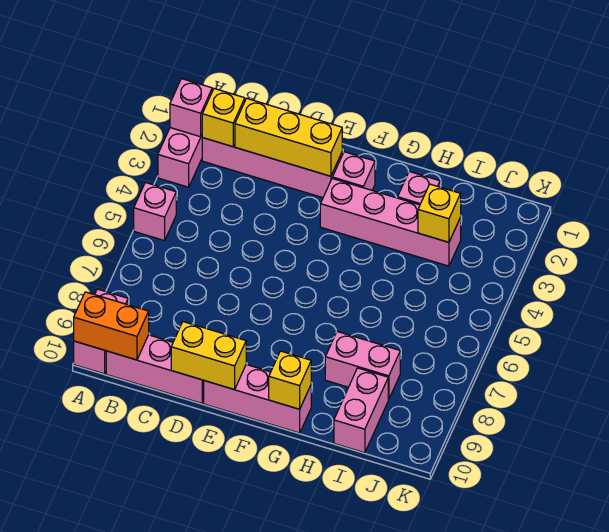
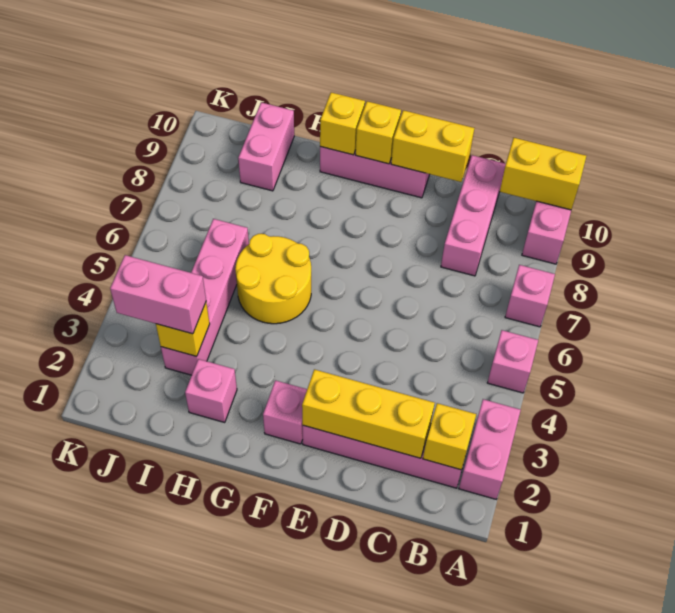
pink 1x1 brick [170,79,212,137] -> pink 1x1 brick moved to [505,265,555,327]
orange 1x2 brick [74,292,149,360] -> yellow 1x2 brick [500,138,586,210]
pink 1x3 brick [106,335,204,403] -> pink 1x3 brick turned to [441,155,506,276]
pink 1x4 brick [320,178,461,266] -> pink 1x4 brick turned to [161,219,249,375]
none -> yellow 1x1 brick [356,101,401,164]
none -> yellow 2x2 round brick [235,234,311,324]
pink 1x2 brick [325,332,400,399] -> pink 1x2 brick moved to [110,255,206,334]

